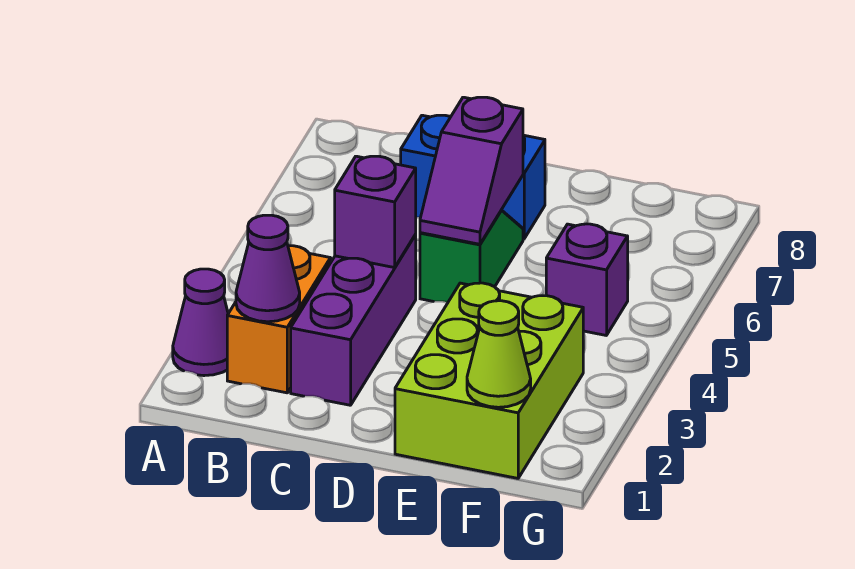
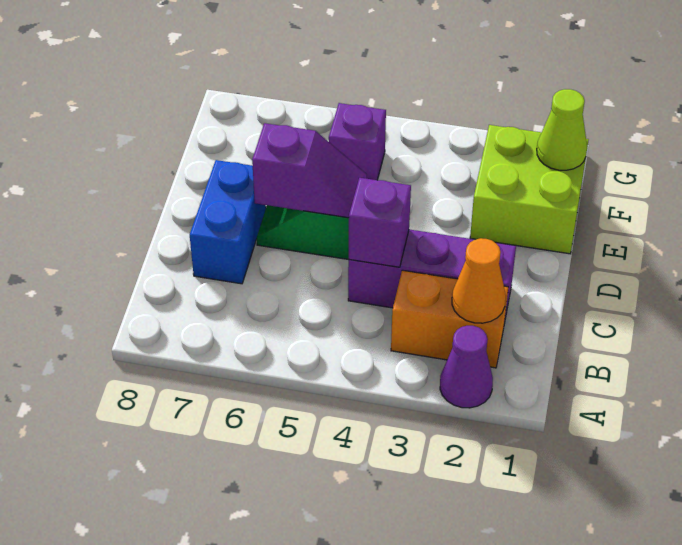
purple 1x1 cone [236,215,300,322] -> orange 1x1 cone [452,238,506,323]
lime 2x3 brick [395,283,583,478] -> lime 2x2 brick [470,125,589,254]

